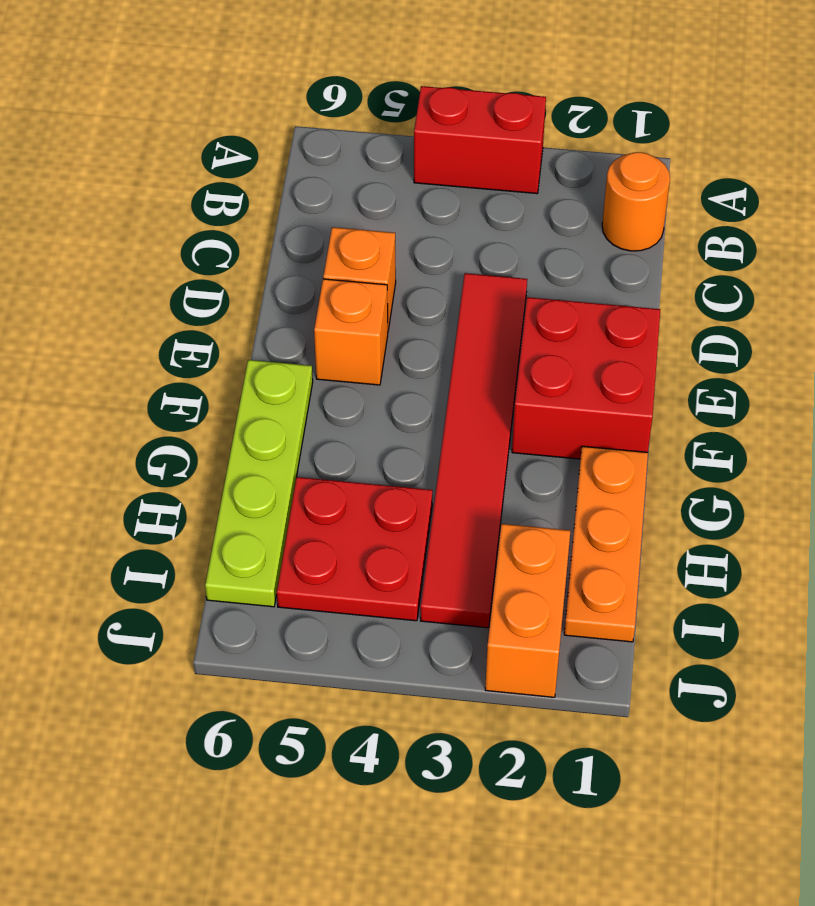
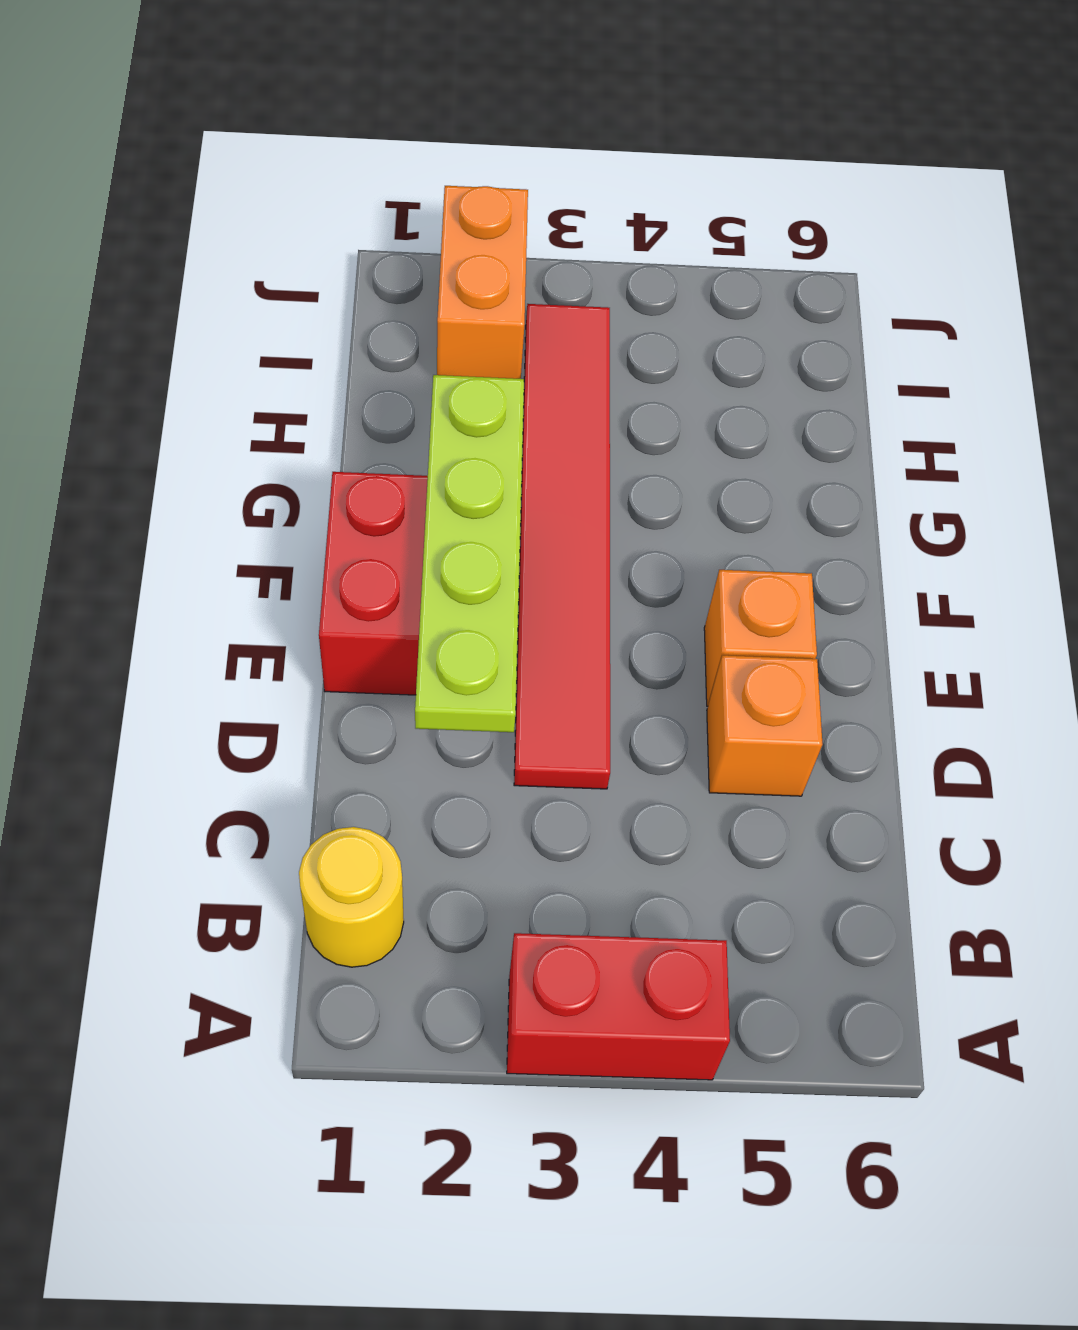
orange 1x1 round brick [602,152,670,251] -> yellow 1x1 round brick [299,827,404,967]
lime 1x4 plate [205,360,313,607] -> lime 1x4 plate moved to [415,375,524,732]
orange 1x3 plate [564,446,648,642] -> none
red 2x2 plate [277,477,433,621] -> none

